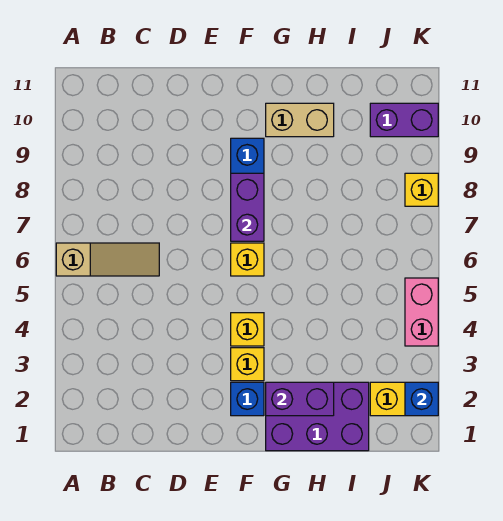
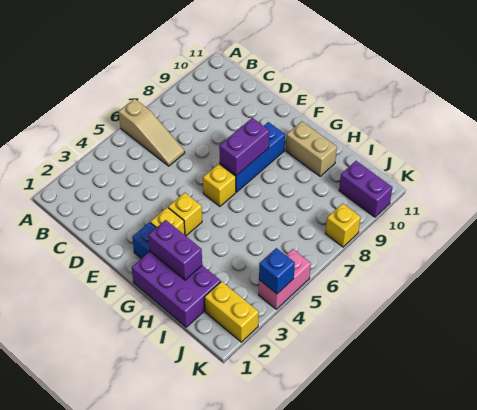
blue 1x1 brick [405,382,438,416] -> blue 1x1 brick moved to [259,248,295,294]

